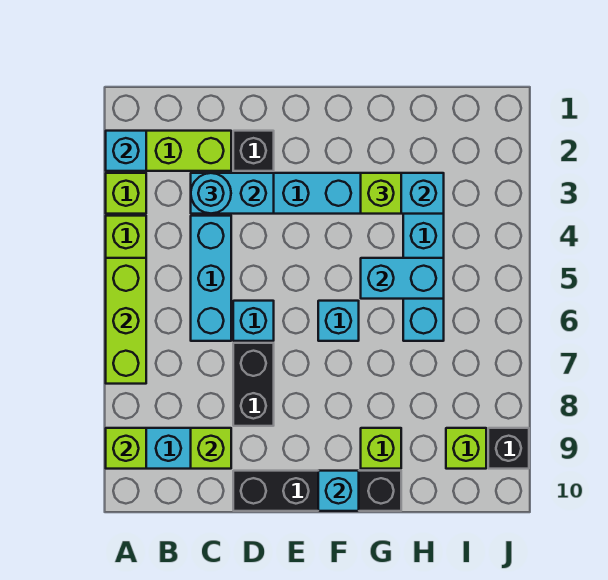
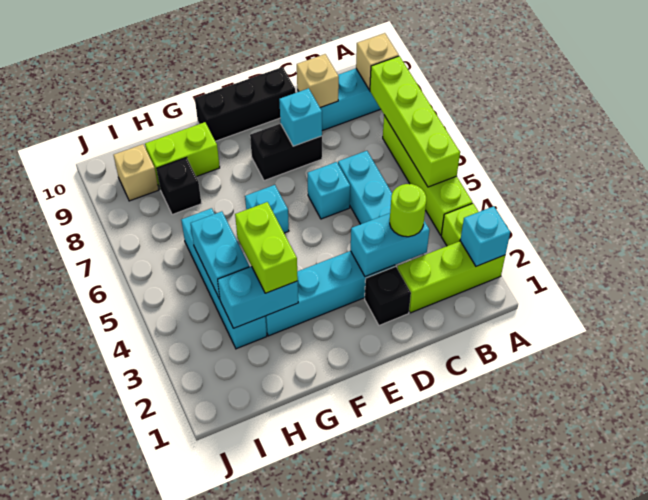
lime 1x3 brick [106,258,146,384] -> lime 1x4 brick [370,56,460,187]
lime 1x1 brick [106,428,146,469] -> tan 1x1 brick [356,33,399,90]
cyan 1x1 round brick [191,173,231,214] -> lime 1x1 round brick [390,184,426,237]
lime 1x1 brick [191,428,231,469] -> tan 1x1 brick [297,54,339,108]
black 1x2 brick [233,343,274,426] -> black 1x2 brick turned to [250,124,322,181]
black 1x4 brick [233,471,401,511] -> black 1x3 brick [195,67,295,141]
cyan 1x1 brick [318,471,359,511] -> cyan 1x1 brick moved to [279,88,322,146]
lime 1x1 brick [361,173,401,214] -> lime 1x2 brick [235,202,298,293]
cyan 1x2 brick [361,258,444,299] -> cyan 1x2 brick turned to [191,211,249,299]
lime 1x1 brick [361,428,401,469] -> lime 1x2 brick [145,122,220,188]
lime 1x1 brick [446,428,486,469] -> tan 1x1 brick [114,144,159,201]
black 1x1 brick [488,428,529,469] -> black 1x1 brick moved to [157,158,202,215]

